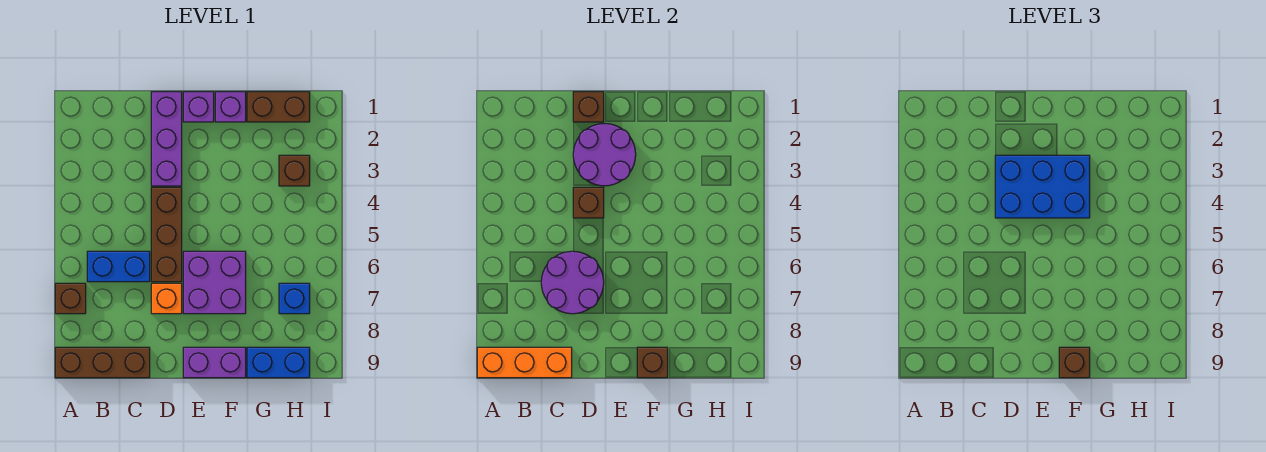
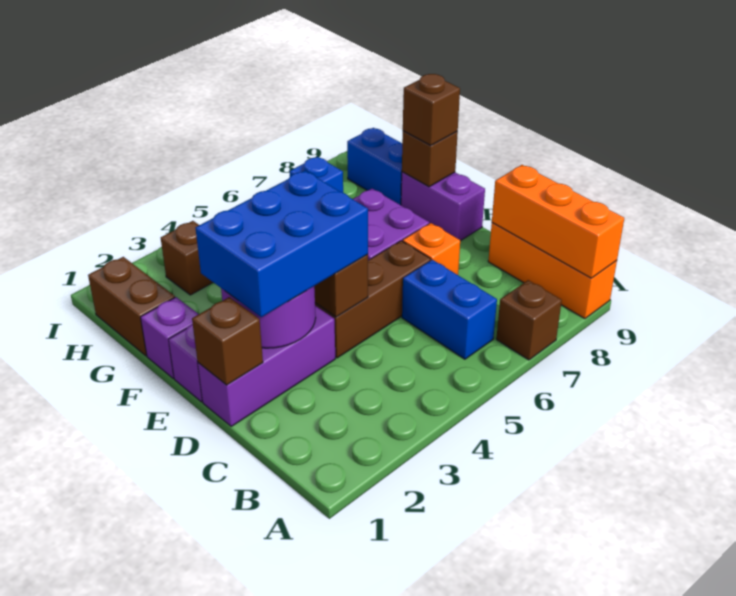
brown 1x3 brick [55,347,150,378] -> orange 1x3 brick [488,223,617,319]
purple 2x2 round brick [541,251,604,314] -> none
blue 2x3 brick [995,155,1090,218] -> blue 2x3 brick turned to [196,171,368,317]

